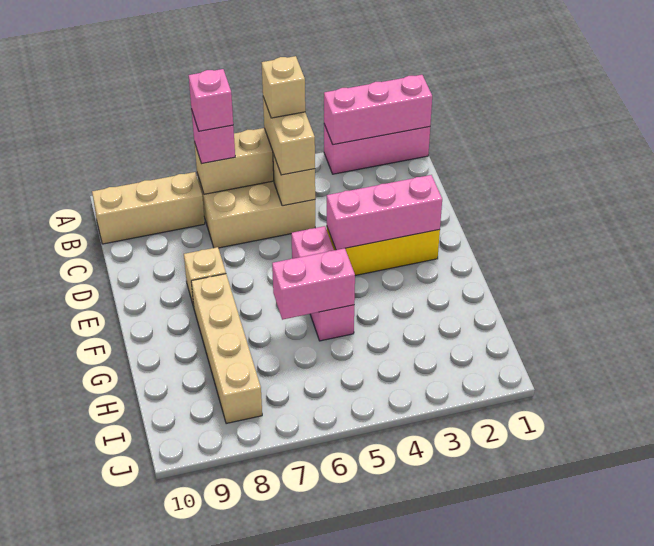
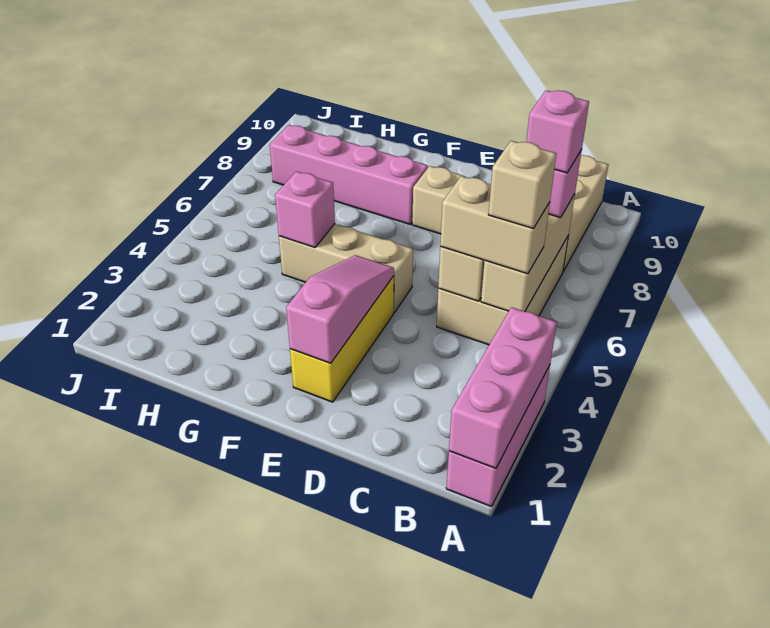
pink 1x3 brick [327,175,442,250] -> pink 1x3 slope [286,255,394,363]
pink 1x3 brick [291,226,354,341] -> tan 1x3 brick [279,224,413,313]
tan 1x4 brick [191,274,262,424] -> pink 1x4 brick [270,125,428,224]
pink 1x2 brick [272,248,355,320] -> pink 1x1 brick [275,171,335,248]

